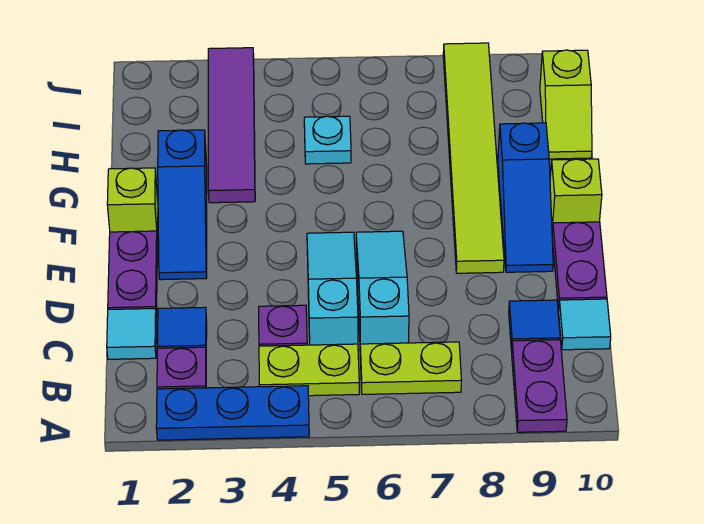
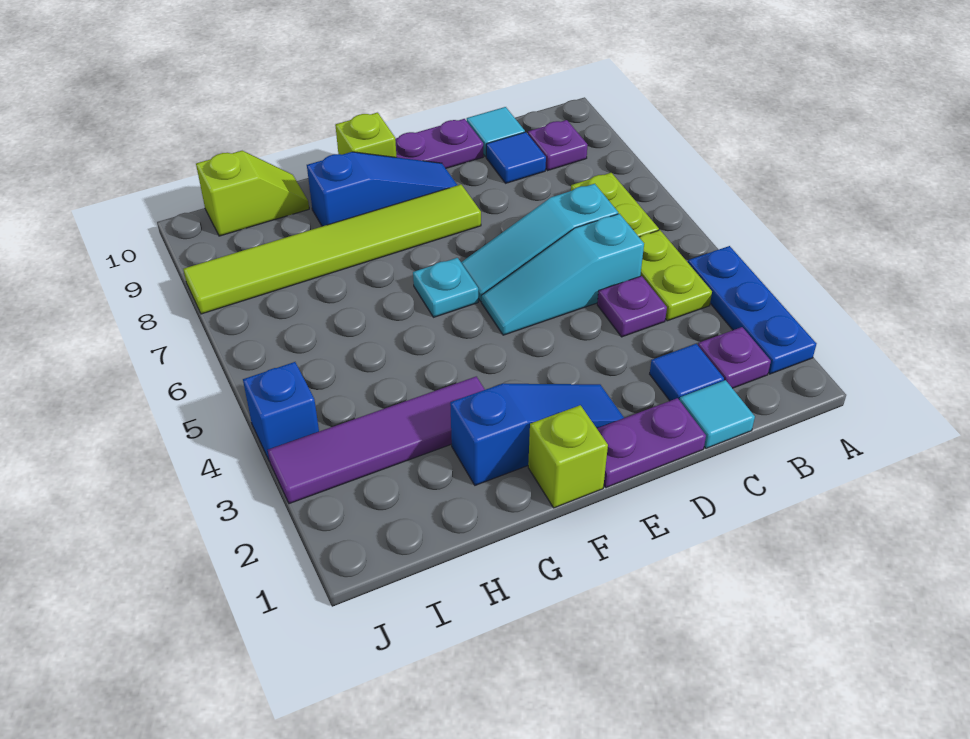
purple 1x2 plate [511,340,567,432] -> purple 1x1 plate [528,120,588,171]
cyan 1x1 plate [304,116,351,164] -> cyan 1x1 plate moved to [413,258,478,317]
none -> blue 1x1 brick [243,362,319,461]

